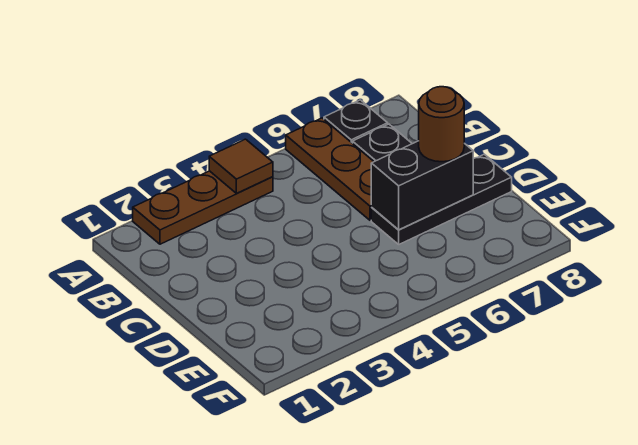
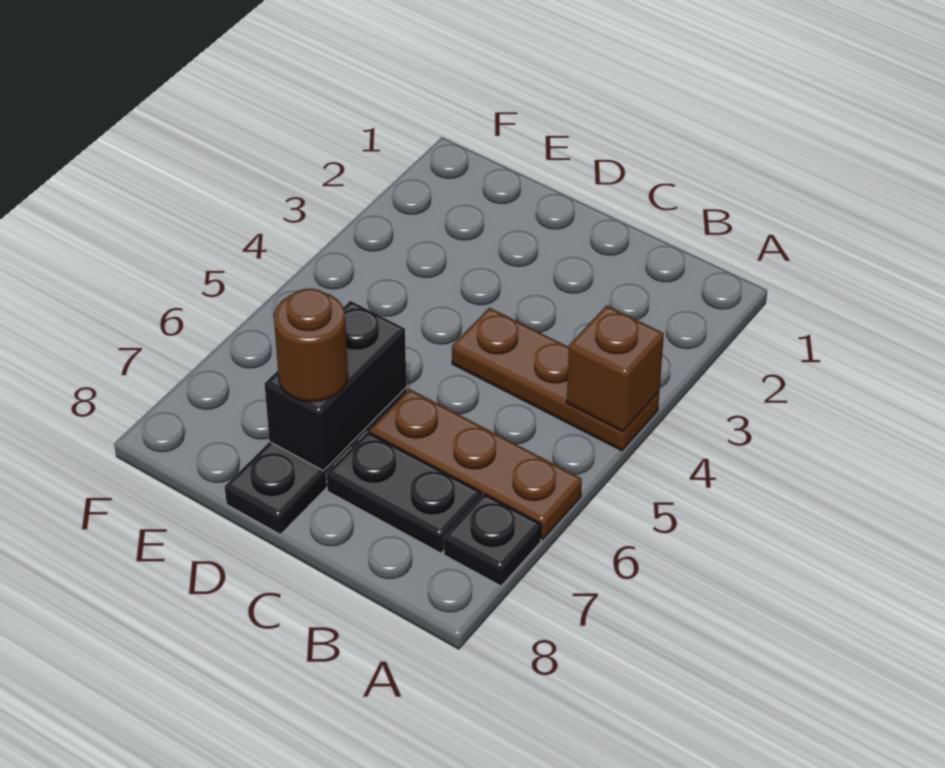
brown 1x3 plate [133,171,273,244] -> brown 1x3 plate turned to [452,308,659,451]
brown 1x1 tile [209,139,273,193] -> brown 1x1 brick [567,305,664,432]

